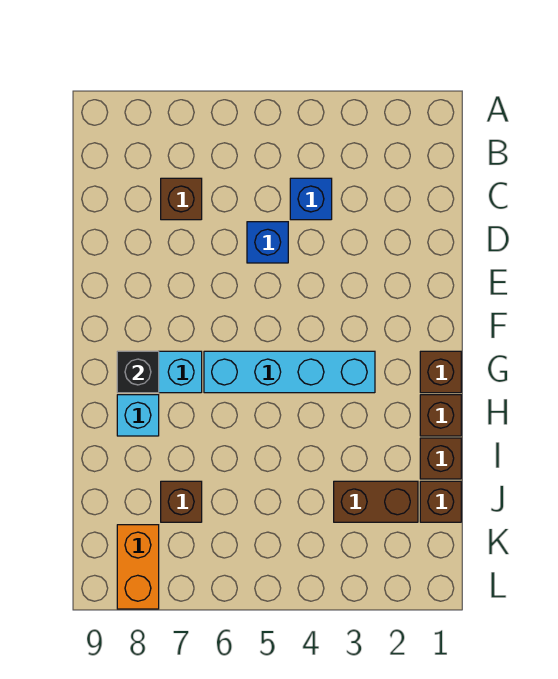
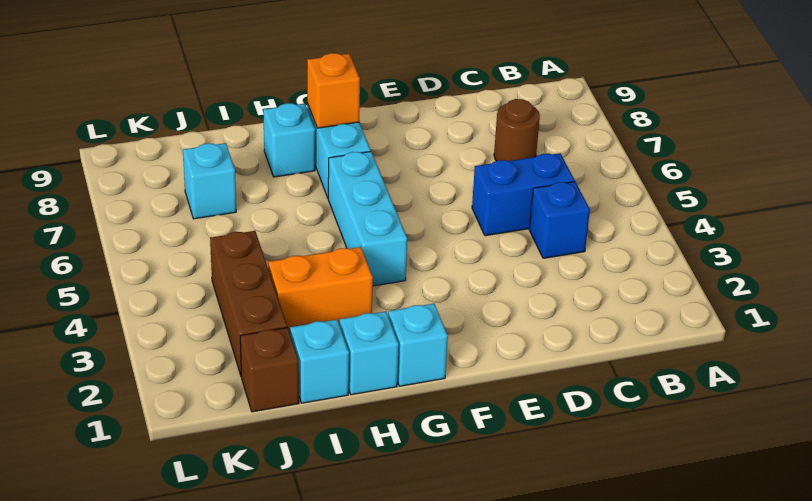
brown 1x1 brick [161,178,202,220] -> brown 1x1 round brick [494,99,540,161]
blue 1x1 brick [247,222,288,263] -> blue 1x2 brick [472,153,575,236]
brown 1x1 brick [420,351,461,393] -> cyan 1x1 brick [388,304,448,386]
cyan 1x4 brick [204,351,375,393] -> cyan 1x3 brick [328,152,407,286]
black 1x1 brick [117,351,159,393] -> orange 1x1 brick [307,53,360,128]
brown 1x1 brick [420,395,461,436] -> cyan 1x1 brick [339,312,399,395]
brown 1x1 brick [420,438,461,479] -> cyan 1x1 brick [290,320,349,403]
brown 1x2 brick [334,481,418,522] -> brown 1x3 brick [210,231,287,377]
brown 1x1 brick [161,481,202,522] -> cyan 1x1 brick [183,143,236,219]
orange 1x2 brick [117,525,159,609] -> orange 1x2 brick moved to [268,247,373,333]

